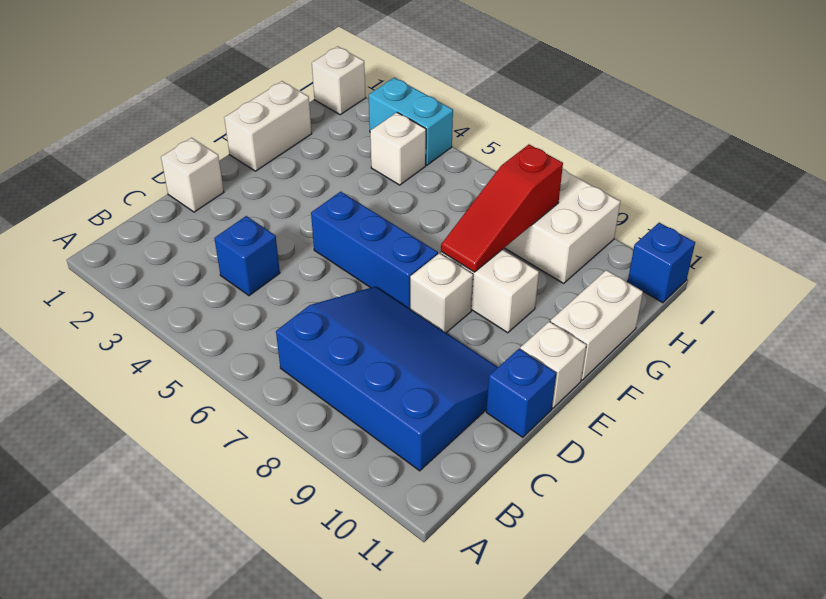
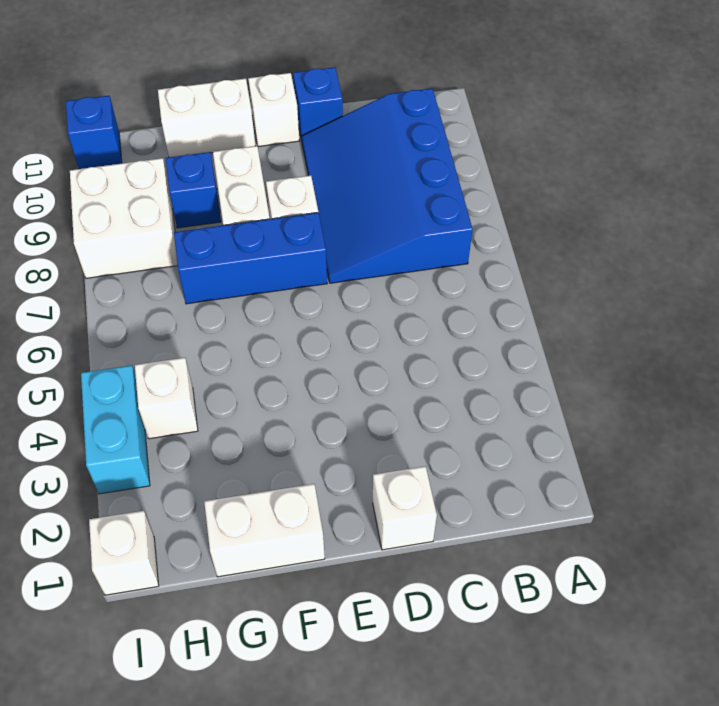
blue 1x1 brick [214,216,280,296] -> blue 1x1 brick moved to [166,152,221,228]
blue 1x3 brick [311,192,438,309] -> blue 1x3 brick turned to [174,213,327,304]
red 1x3 slope [441,144,563,272] -> none

